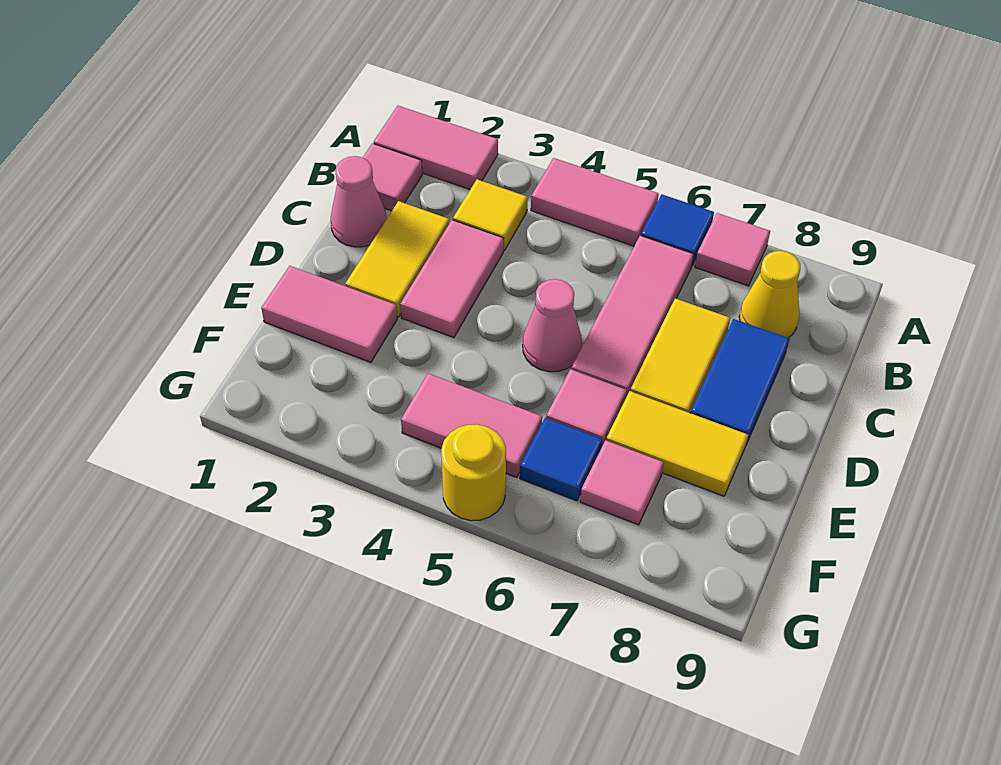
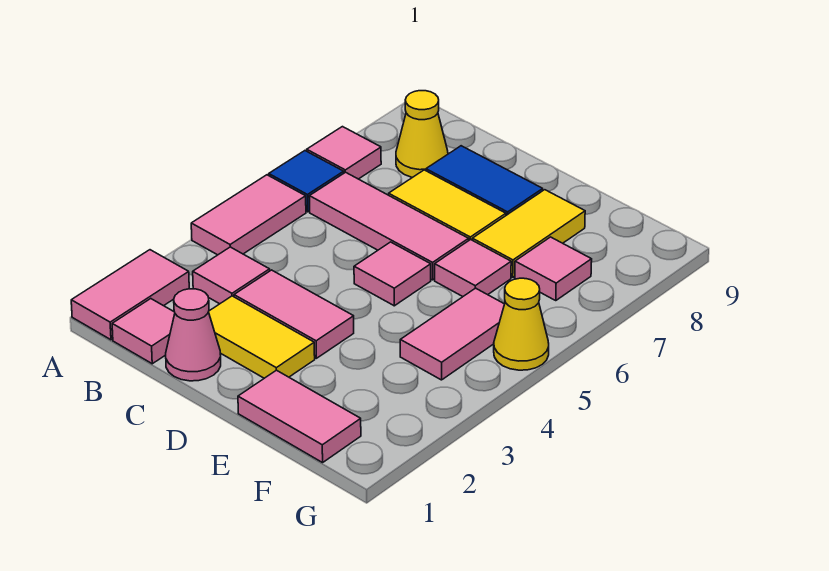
yellow 1x1 tile [453,179,528,250] -> pink 1x1 tile [193,247,270,304]
pink 1x1 cone [523,279,582,372] -> pink 1x1 tile [354,242,431,306]
pink 1x2 tile [261,266,397,362] -> pink 1x2 tile turned to [238,370,361,463]
blue 1x1 tile [520,418,602,501] -> none
yellow 1x1 round brick [441,424,506,521] -> yellow 1x1 cone [494,278,549,370]

